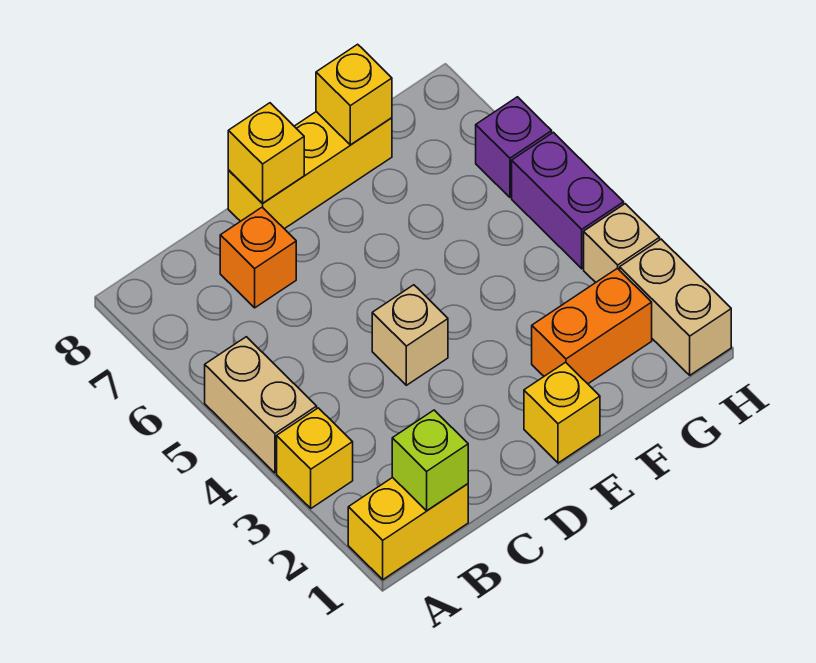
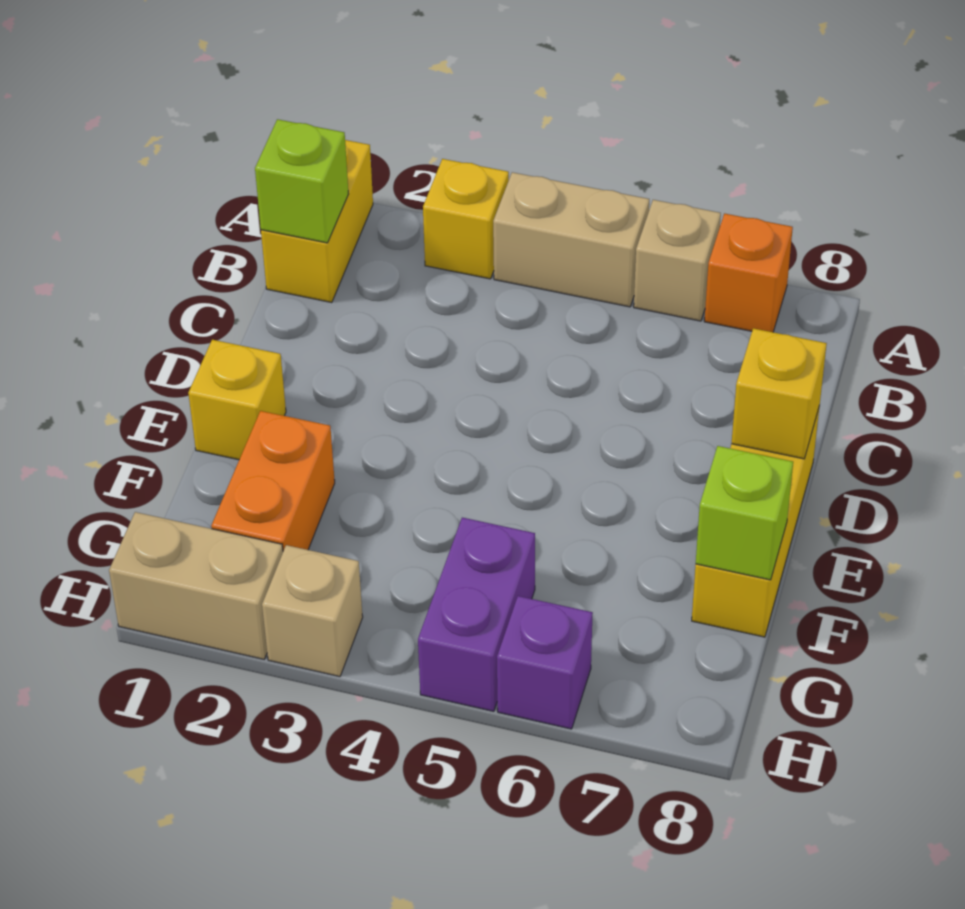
orange 1x1 brick [220,207,296,308] -> orange 1x1 brick moved to [704,214,793,332]
tan 1x1 brick [372,285,448,385] -> tan 1x1 brick moved to [634,200,721,321]
yellow 1x1 brick [316,44,392,145] -> lime 1x1 brick [696,446,793,580]
purple 1x2 brick [512,132,624,269] -> purple 1x2 brick turned to [418,518,535,711]

